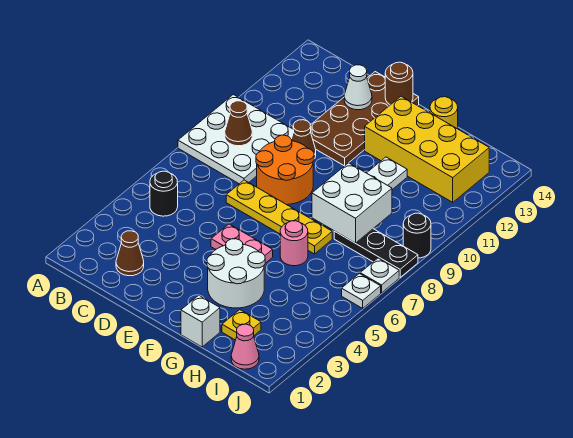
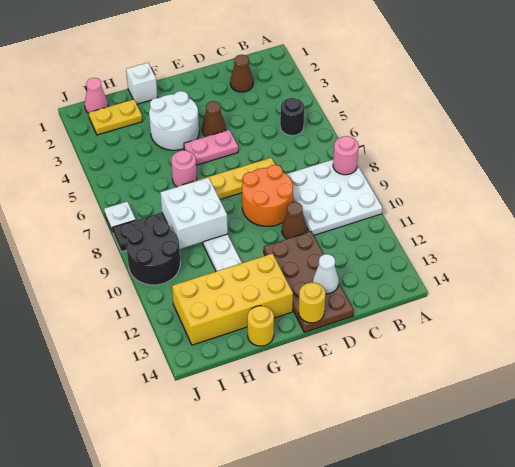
none -> pink 1x1 round brick [333,136,359,175]
brown 1x1 cone [225,101,252,146] -> brown 1x1 cone moved to [202,101,226,137]
brown 1x1 round brick [385,62,413,105] -> yellow 1x1 round brick [299,282,326,323]
yellow 1x1 plate [222,310,261,340] -> yellow 1x2 plate [89,99,143,135]
white 1x1 plate [342,274,381,308] -> none
black 1x1 round brick [403,213,431,258] -> black 2x2 round brick [126,221,180,285]

